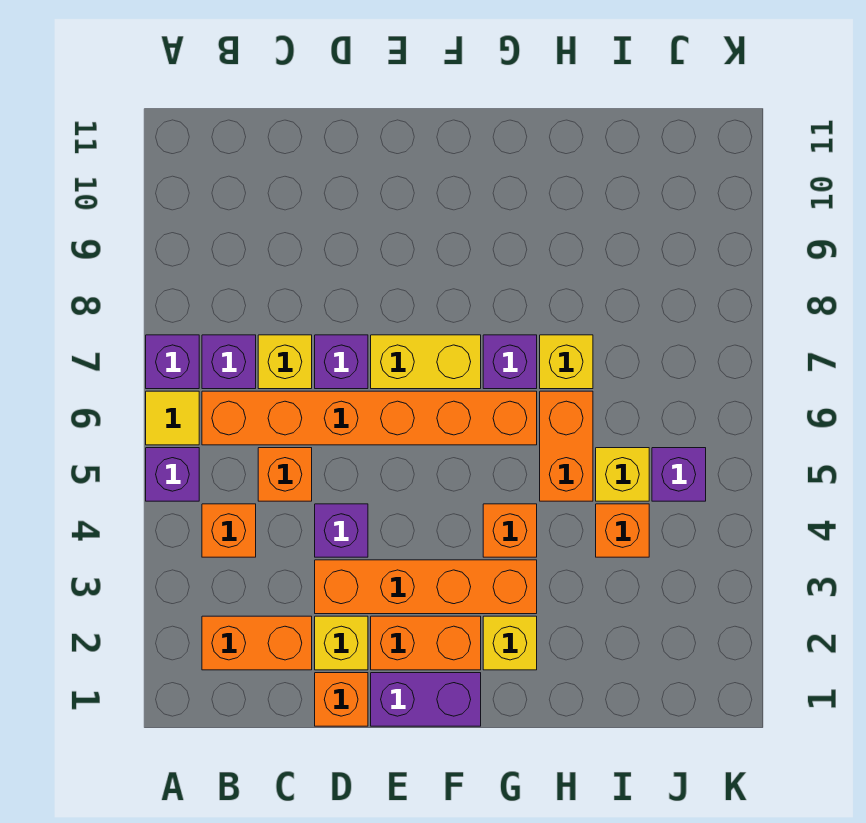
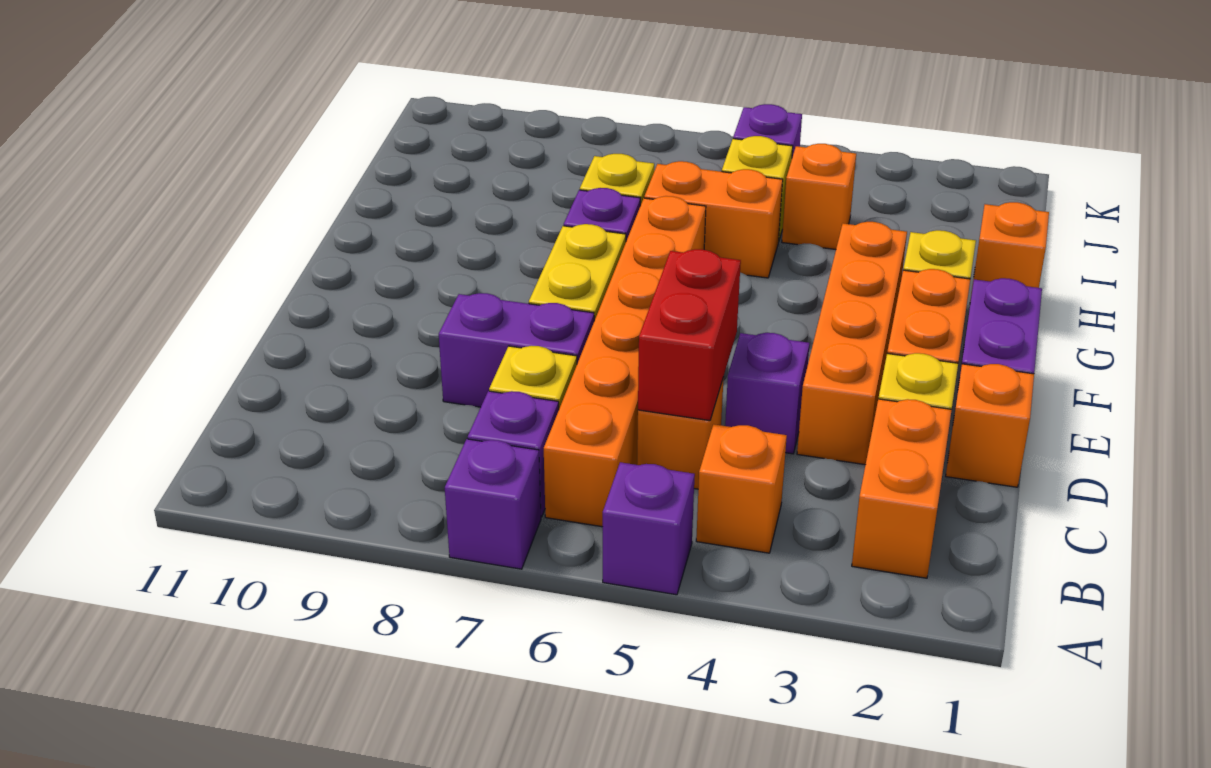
yellow 1x1 tile [146,391,199,445] -> none
none -> red 1x2 brick [638,249,741,421]
purple 1x1 brick [315,335,368,389] -> purple 1x2 brick [439,293,594,407]
orange 1x1 brick [483,504,537,557] -> orange 1x1 brick moved to [970,202,1049,302]

